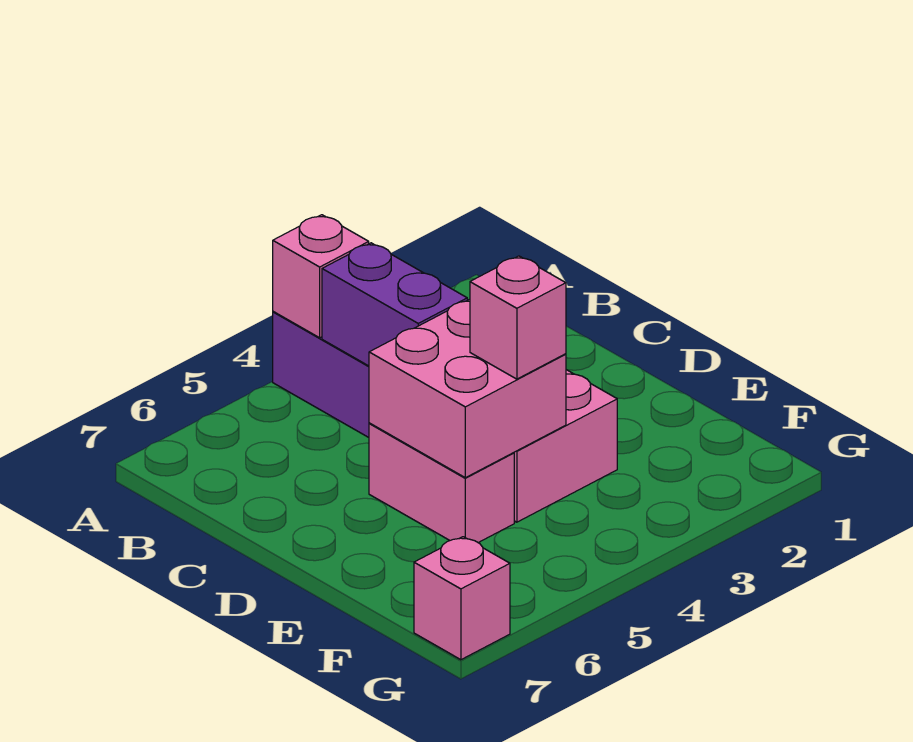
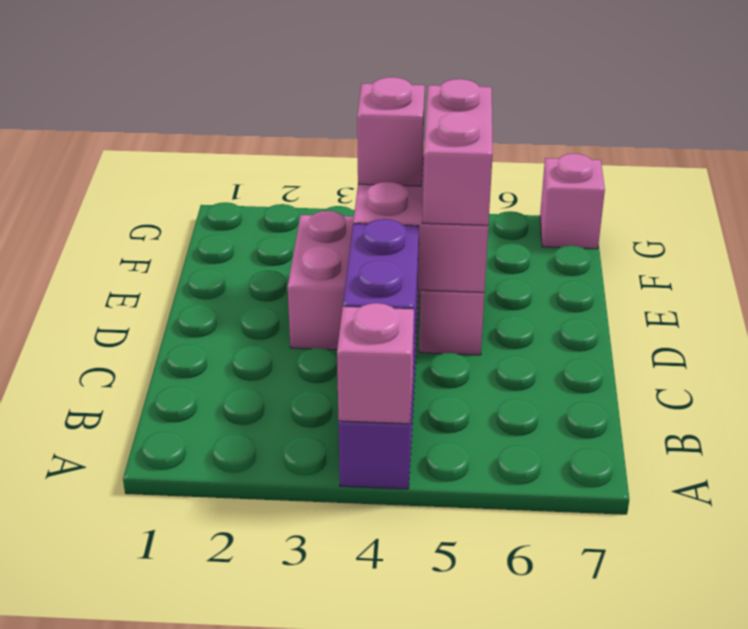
none -> pink 1x2 brick [422,79,493,225]

